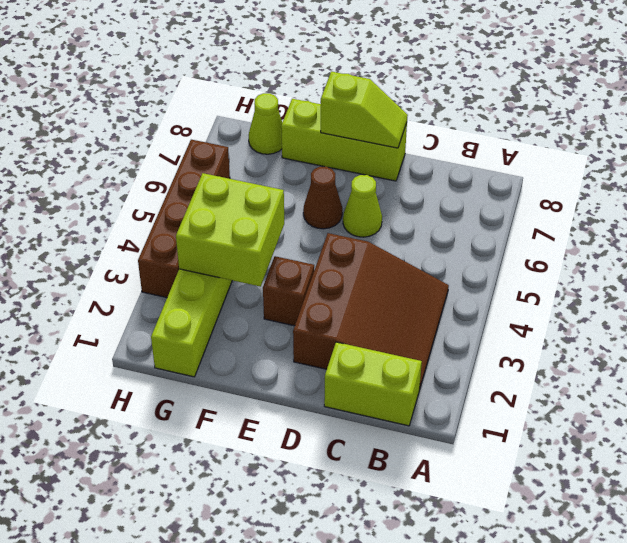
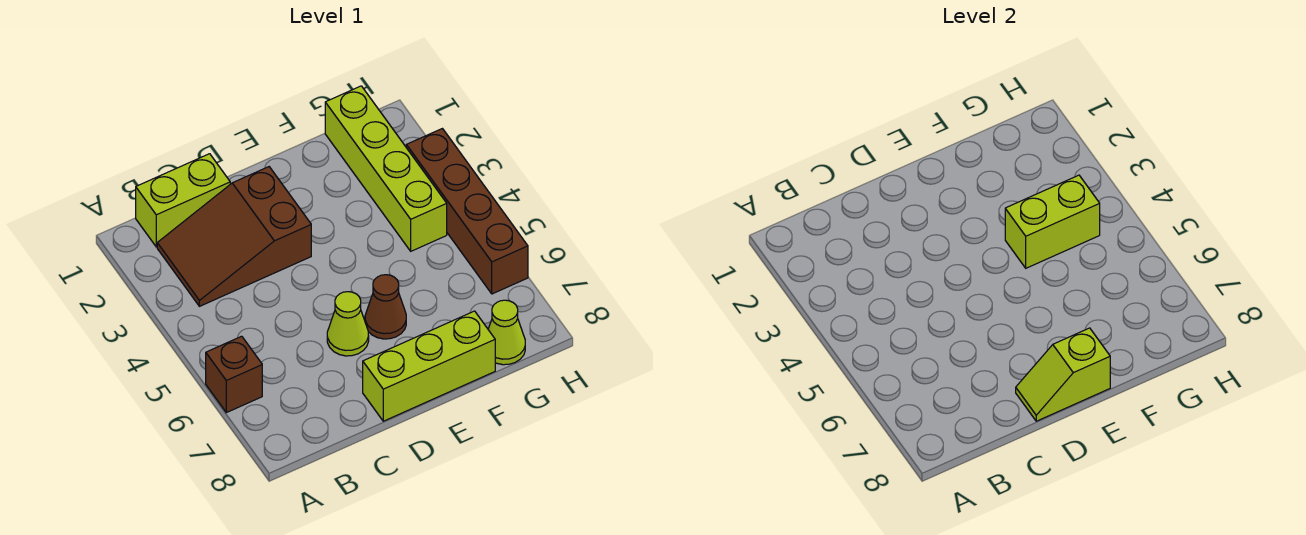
brown 3x3 slope [293,233,449,390] -> brown 2x3 slope [157,167,311,306]
brown 1x1 brick [263,256,314,326] -> brown 1x1 brick moved to [206,336,262,413]
lime 2x2 brick [176,173,284,287] -> lime 1x2 brick [1005,175,1100,268]

